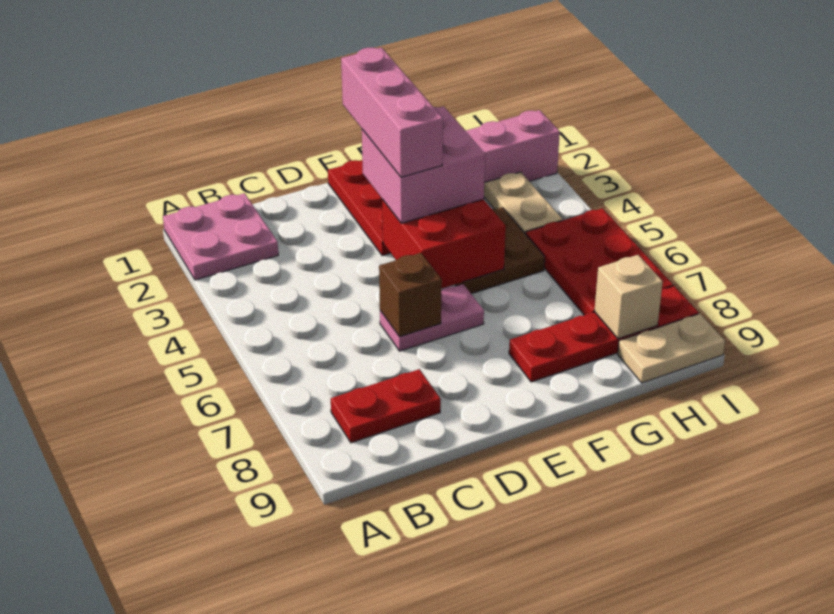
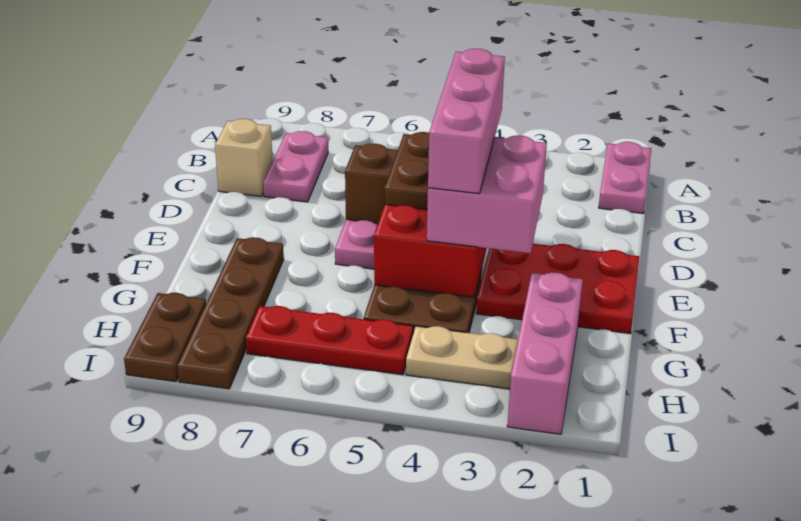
pink 2x2 plate [163,193,278,280] -> pink 1x2 plate [599,142,651,213]
red 1x2 plate [331,369,441,443] -> pink 1x2 plate [263,131,328,202]
none -> brown 1x2 plate [385,132,429,209]
pink 1x3 brick [341,47,443,177] -> pink 1x3 brick turned to [428,49,505,194]
red 1x4 plate [509,286,699,382] -> brown 1x4 plate [177,237,284,389]
red 2x3 plate [526,208,673,315] -> red 1x3 plate [246,306,413,375]
tan 1x1 brick [594,255,663,339] -> tan 1x1 brick moved to [215,119,273,197]
tan 1x2 plate [618,314,725,383] -> brown 1x2 plate [124,293,206,382]

